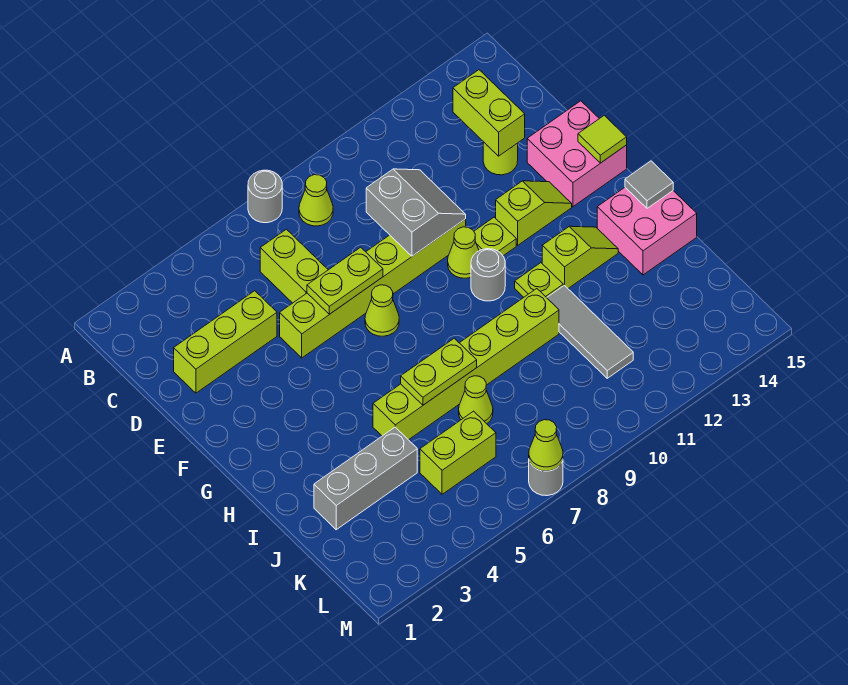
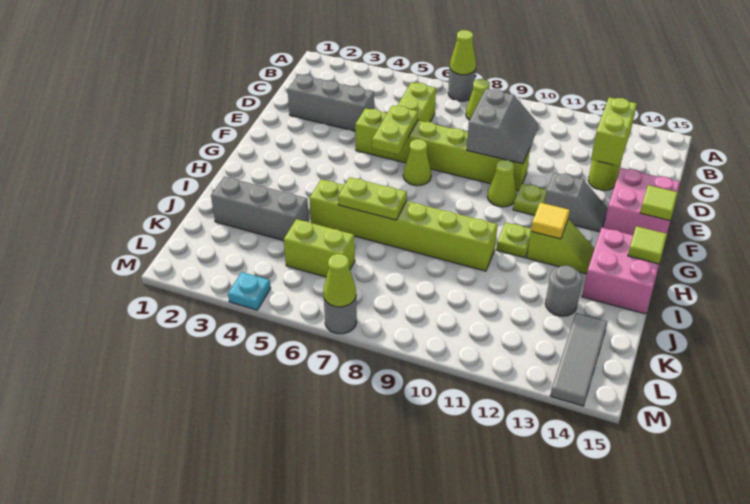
lime 1x3 brick [174,291,277,393] -> grey 1x3 brick [288,74,374,131]
lime 1x2 plate [307,247,383,314] -> lime 1x2 plate turned to [372,105,418,154]
lime 1x2 slope [496,181,572,245] -> grey 1x2 slope [545,173,608,232]
grey 1x1 round brick [471,249,505,301] -> grey 1x1 round brick moved to [545,266,582,316]
none -> yellow 1x1 tile [531,203,570,239]
grey 1x1 tile [625,161,673,208] -> lime 1x1 tile [628,226,667,264]
grey 1x3 tile [547,285,633,378] -> grey 1x3 tile moved to [550,313,607,406]
lime 1x1 cone [459,376,493,424] -> lime 1x1 cone moved to [450,30,476,75]
none -> cyan 1x1 plate [228,272,271,310]

